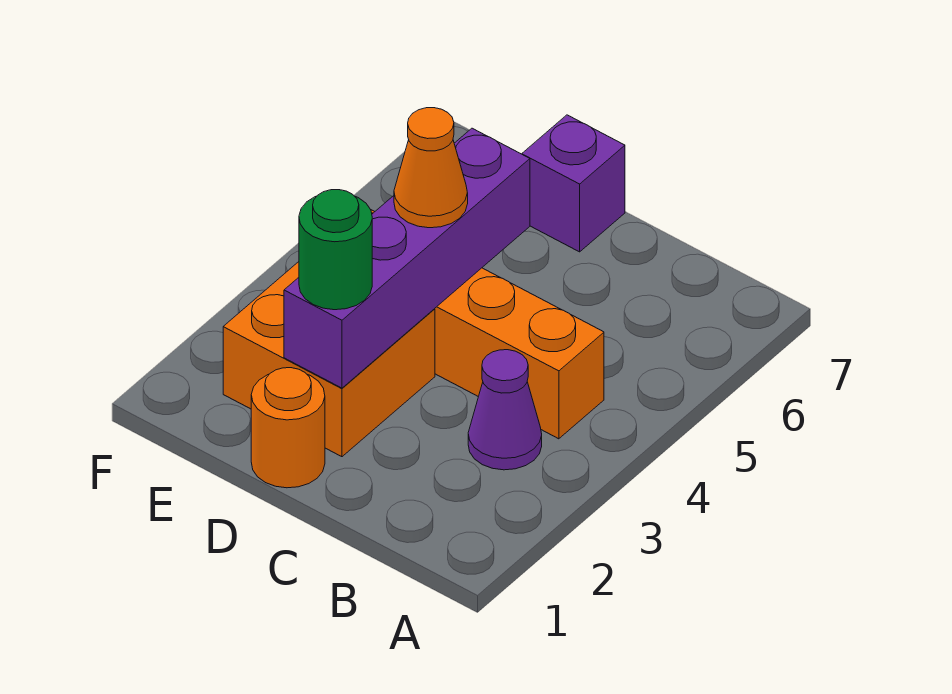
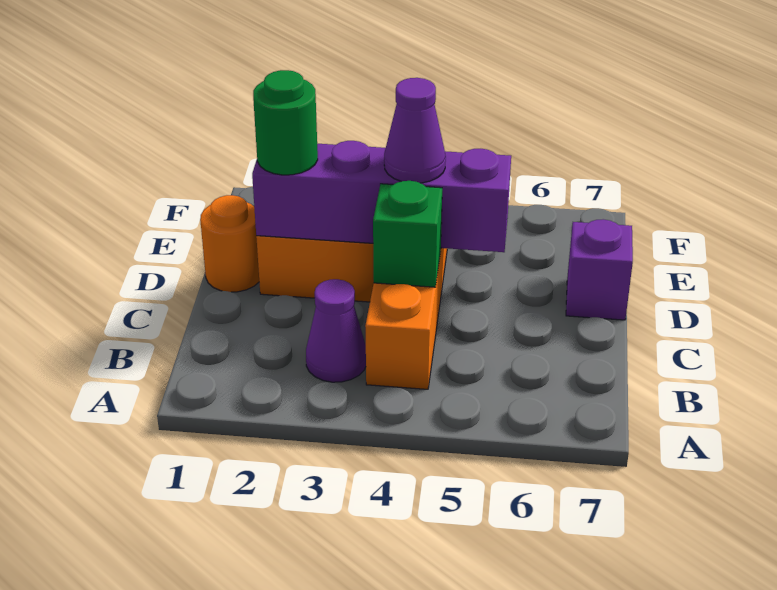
none -> green 1x1 brick [373,181,442,287]
orange 1x1 cone [394,108,468,228] -> purple 1x1 cone [384,78,446,183]

